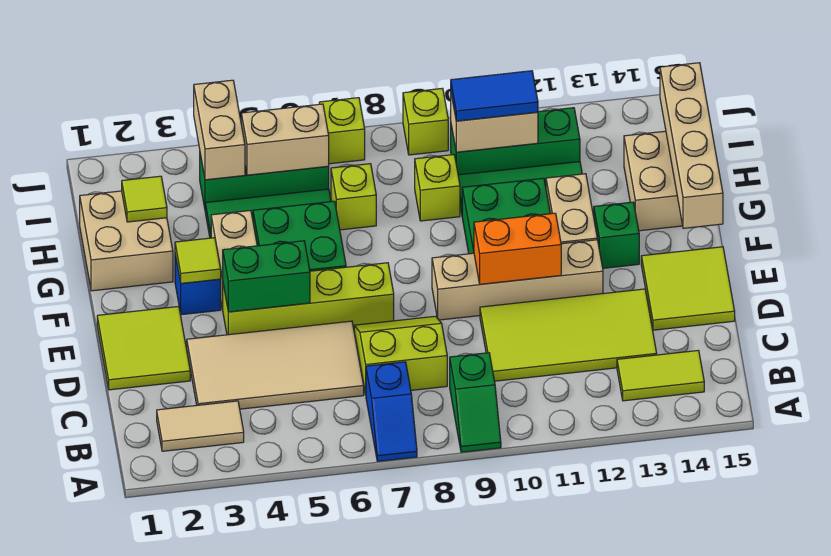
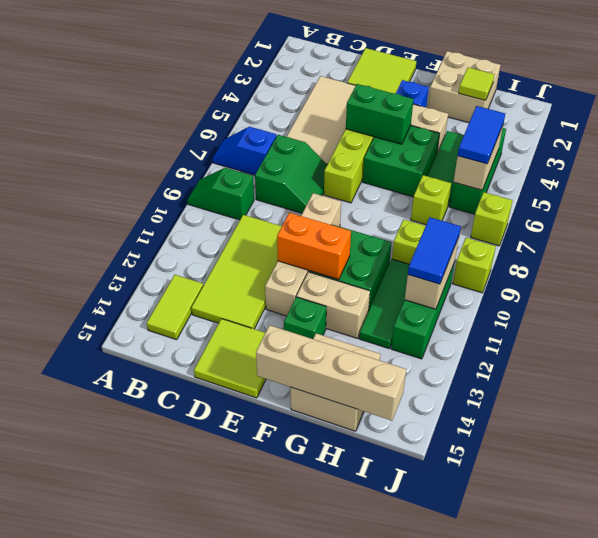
tan 1x2 tile [157,401,244,451] -> none
lime 2x2 slope [354,316,447,394] -> green 2x2 slope [255,135,327,213]
green 1x2 brick [223,241,310,312] -> green 1x2 brick turned to [346,84,414,144]
orange 1x2 brick [474,213,561,284] -> orange 1x2 brick turned to [277,213,351,280]
lime 1x1 tile [175,238,221,283] -> none
tan 1x2 brick [194,80,245,180] -> none
none -> blue 1x2 tile [458,106,505,164]

